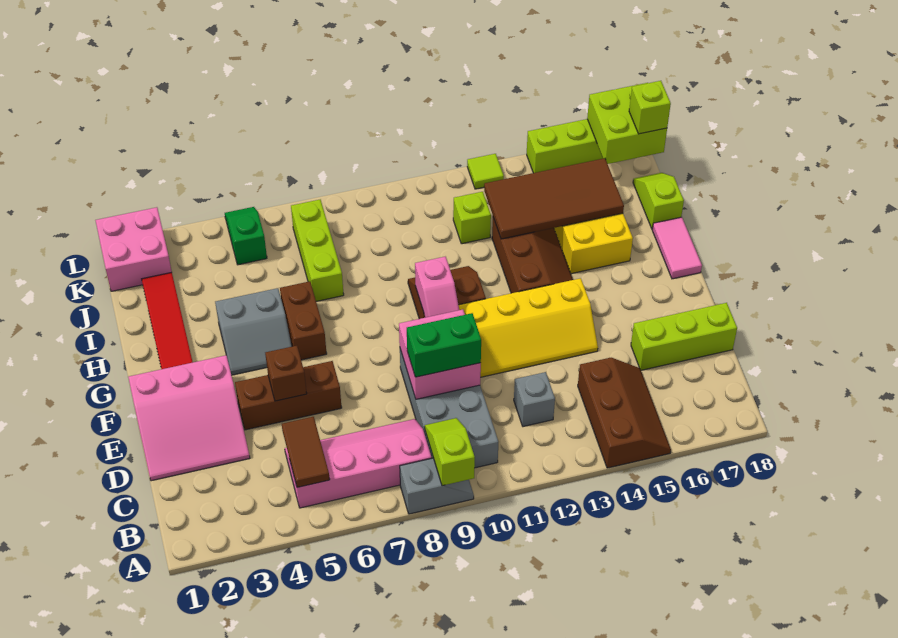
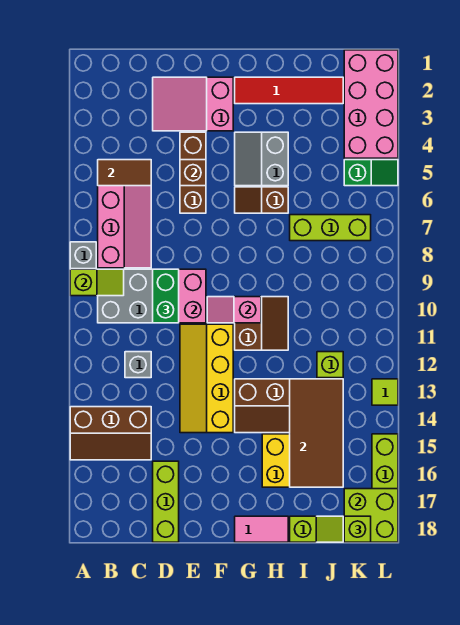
pink 3x3 slope [128,355,250,481] -> pink 2x3 slope [153,77,233,131]
brown 1x2 brick [280,281,327,360] -> brown 1x2 slope [235,187,288,213]
pink 2x2 brick [95,207,172,291] -> pink 2x4 brick [344,50,398,158]

